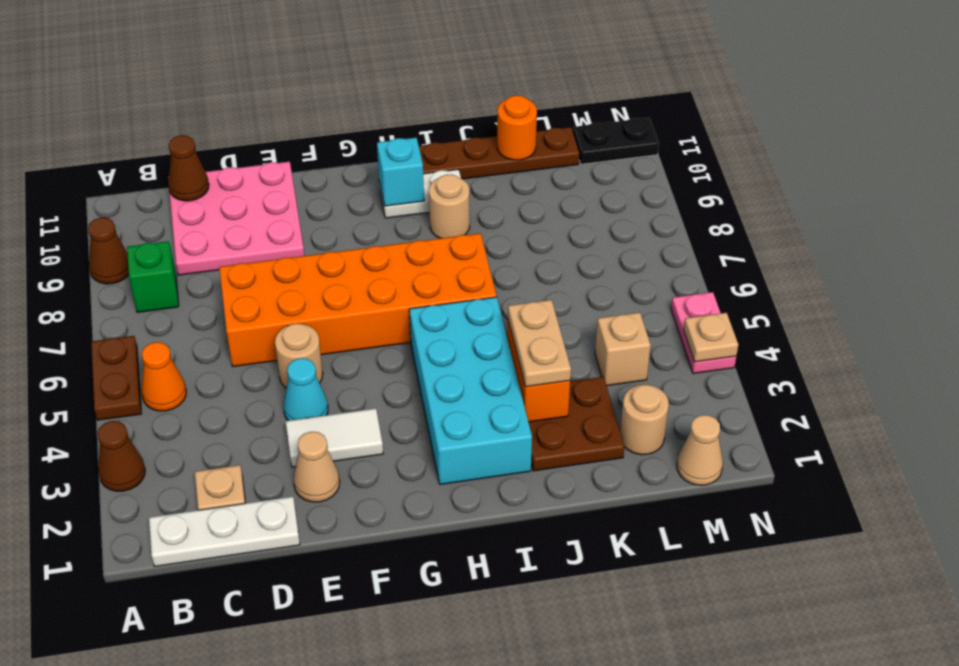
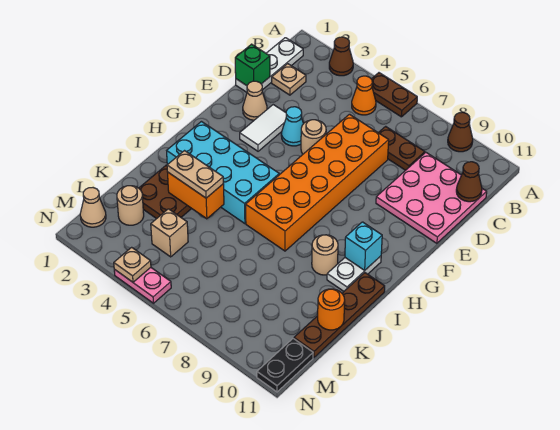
green 1x1 brick [127,241,179,312] -> green 1x1 brick moved to [235,44,270,86]
none -> brown 1x2 plate [378,126,425,170]

